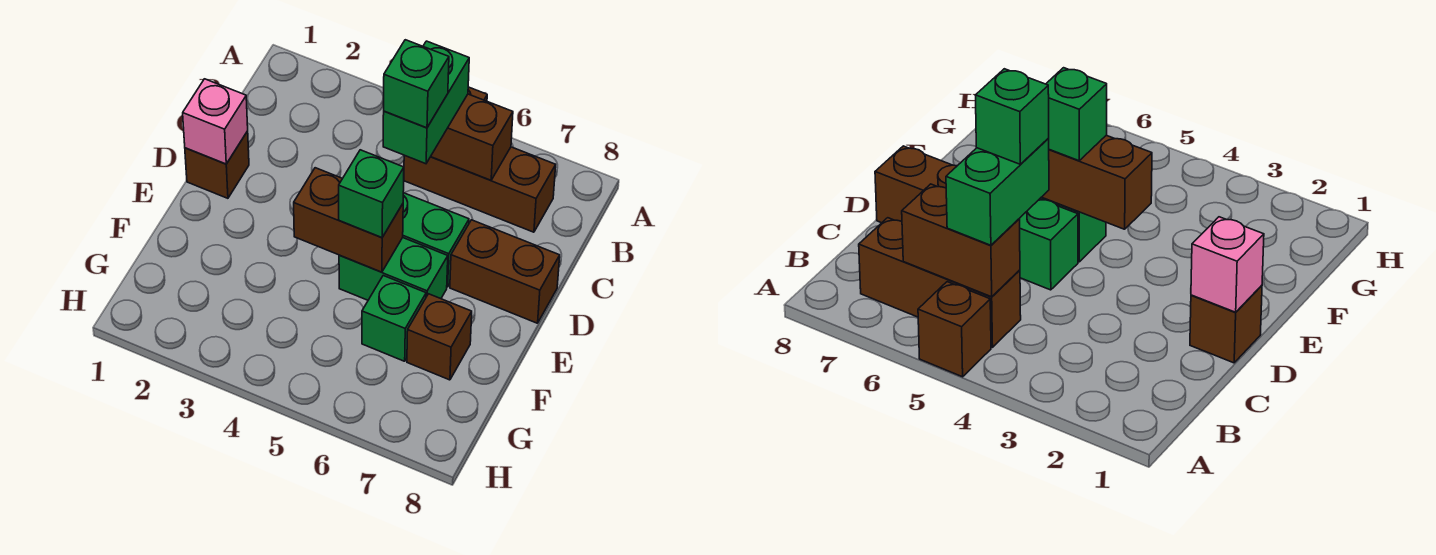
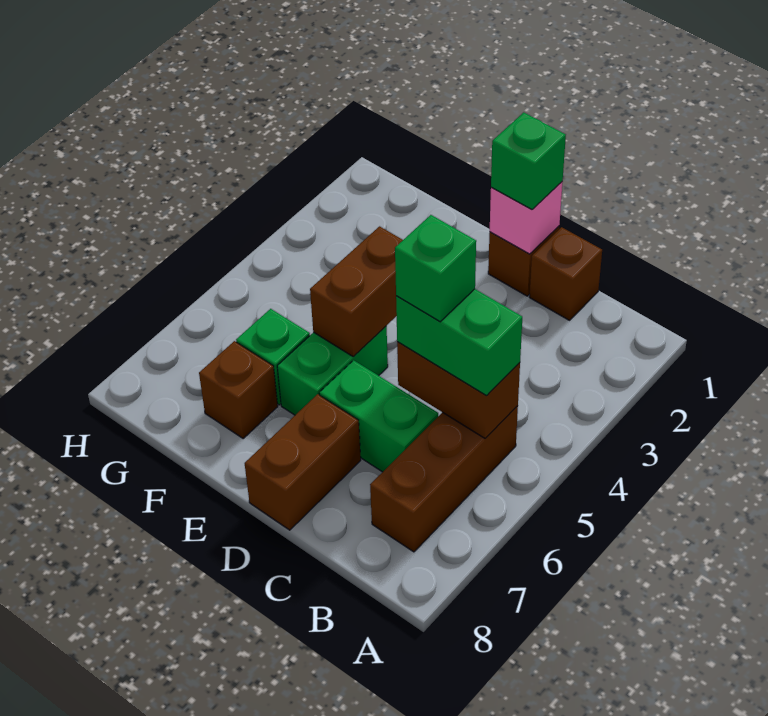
brown 1x1 brick [918,282,991,377] -> brown 1x1 brick moved to [530,227,602,320]
brown 1x2 brick [431,94,513,180] -> brown 1x2 brick turned to [397,342,520,438]
green 1x2 brick [403,193,469,287] -> green 1x2 brick turned to [319,360,438,472]
green 1x1 brick [339,150,404,237] -> green 1x1 brick moved to [491,112,566,209]

